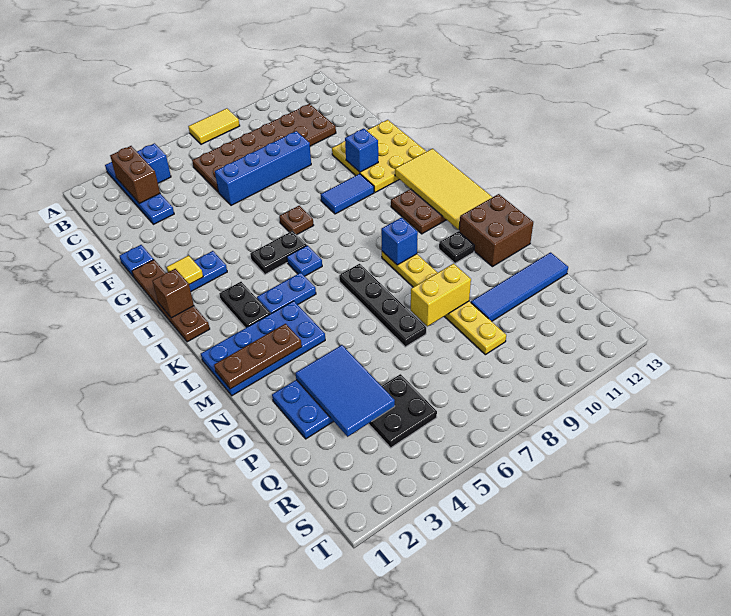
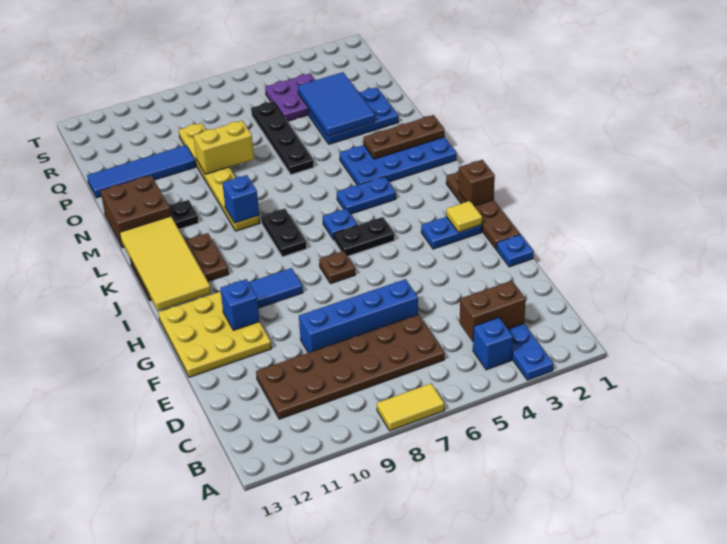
brown 1x2 brick [110,146,160,204] -> brown 1x2 brick turned to [460,281,526,341]
black 1x2 plate [219,282,270,328] -> black 1x2 plate moved to [261,208,307,257]
black 1x4 plate [339,264,426,347] -> black 1x4 plate moved to [251,101,314,175]
black 2x2 plate [368,374,437,448] -> purple 2x2 plate [265,73,315,121]

